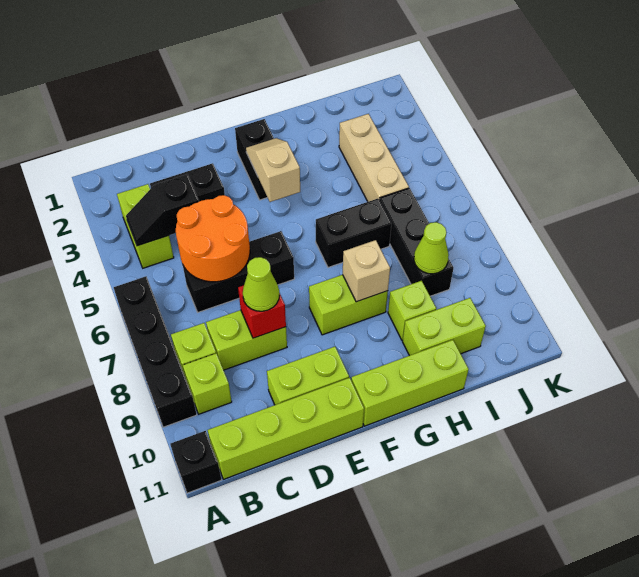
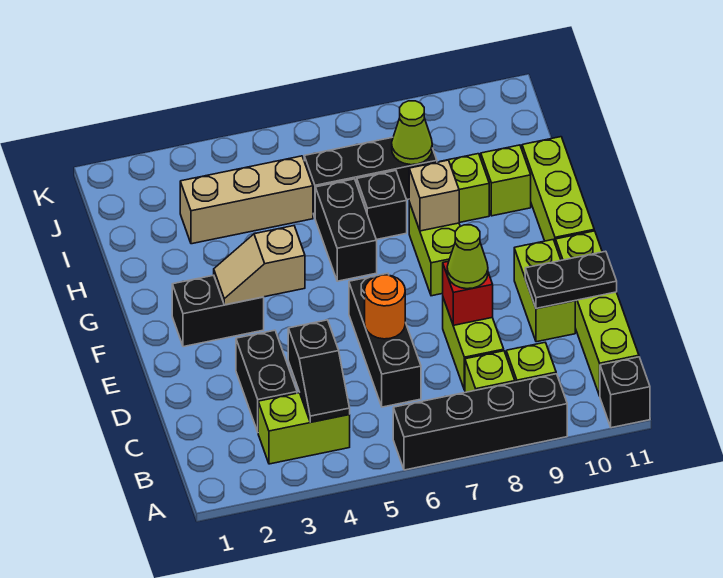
orange 2x2 round brick [176,195,250,282] -> orange 1x1 round brick [365,275,405,339]
none -> black 1x2 plate [525,251,617,309]
none -> black 1x1 brick [357,171,407,240]
lime 1x2 brick [403,298,486,356] -> lime 1x1 brick [481,145,531,216]

